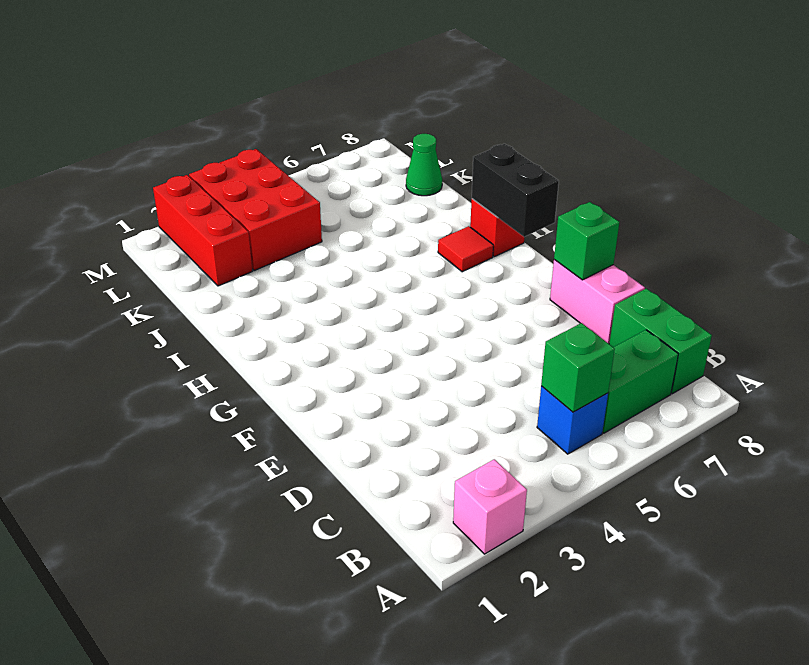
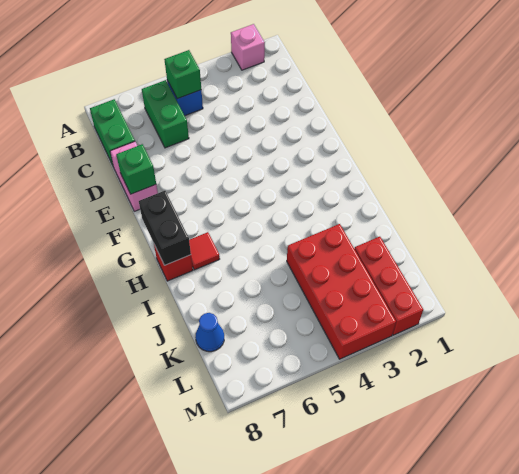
green 1x2 brick [603,330,678,433] -> green 1x2 brick turned to [142,80,189,148]
red 2x3 brick [189,149,322,270] -> red 2x4 brick [287,224,396,359]
green 1x1 cone [406,134,442,196] -> blue 1x1 cone [195,313,224,352]

